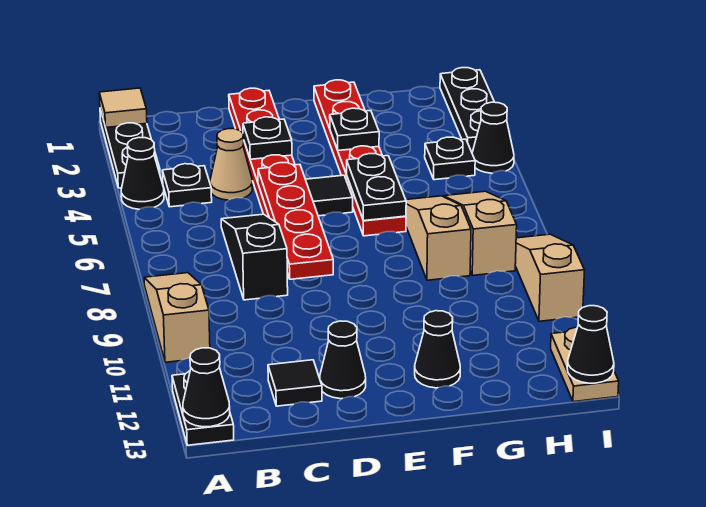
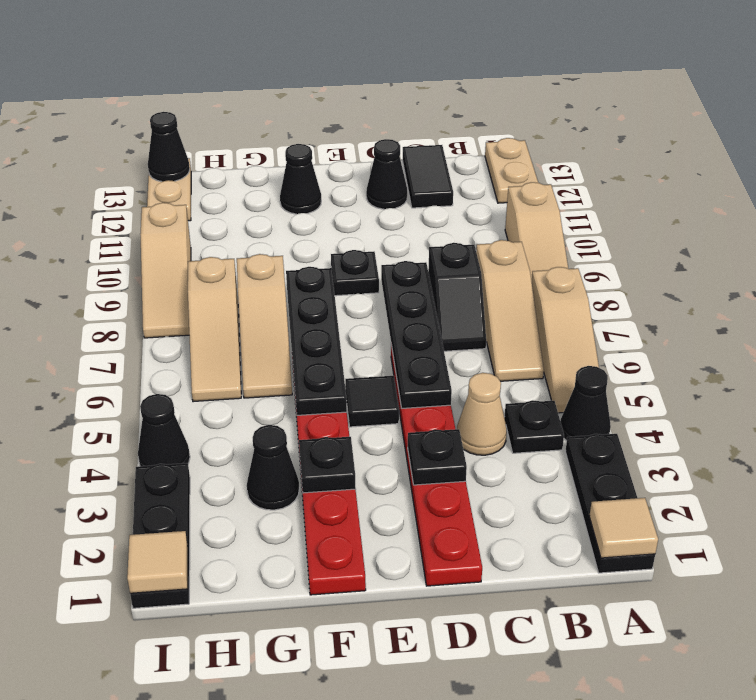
none -> tan 1x3 slope [531,267,599,413]
black 1x2 plate [172,371,234,445] -> tan 1x2 plate [485,138,538,203]
black 1x1 cone [183,348,230,427] -> black 1x1 cone moved to [247,425,299,510]
none -> tan 1x3 slope [476,240,544,381]
black 1x3 slope [221,214,288,300] -> black 1x2 slope [428,243,486,351]
black 1x1 tile [268,360,322,406] -> black 1x2 tile [402,145,453,208]
red 1x4 plate [258,163,333,279] -> black 1x4 plate [381,261,452,408]
black 1x2 plate [347,154,406,221] -> black 1x4 plate [286,267,347,415]
black 1x1 plate [425,137,475,180] -> black 1x1 plate moved to [331,250,379,296]
none -> tan 1x1 tile [127,531,188,593]

